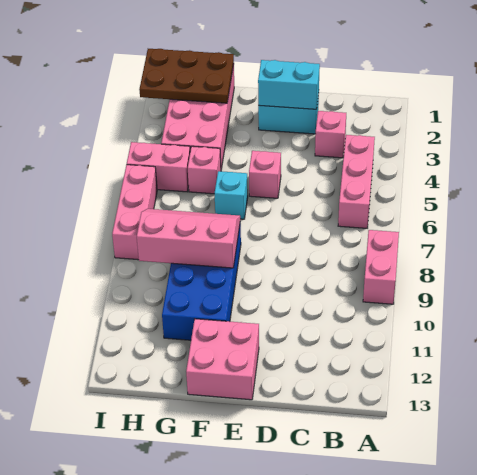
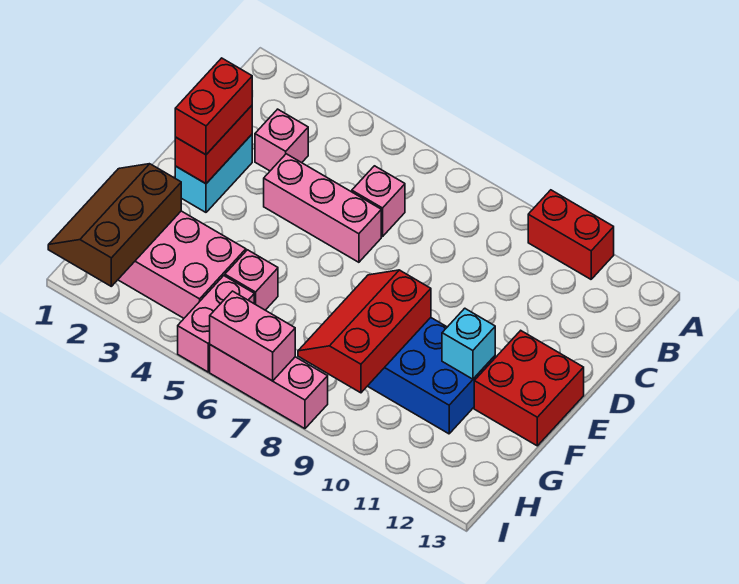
pink 1x2 brick [363,230,399,304] -> pink 1x2 brick moved to [210,291,295,381]
none -> red 1x2 brick [528,190,614,279]
pink 1x3 brick [338,135,375,228] -> pink 1x3 brick moved to [264,154,381,262]
cyan 1x2 brick [258,60,320,109] -> red 1x2 brick [175,106,252,184]
none -> red 1x2 brick [175,58,252,155]
pink 1x1 brick [249,151,281,198] -> pink 1x1 brick moved to [352,166,405,237]
pink 2x2 brick [186,319,259,400] -> red 2x2 brick [474,331,584,446]
cyan 1x1 brick [214,171,248,219] -> cyan 1x1 brick moved to [442,308,495,379]
pink 2x3 slope [137,209,240,268] -> red 2x3 slope [298,270,431,393]
brown 2x3 plate [139,49,234,103] -> brown 2x3 slope [48,164,181,286]

